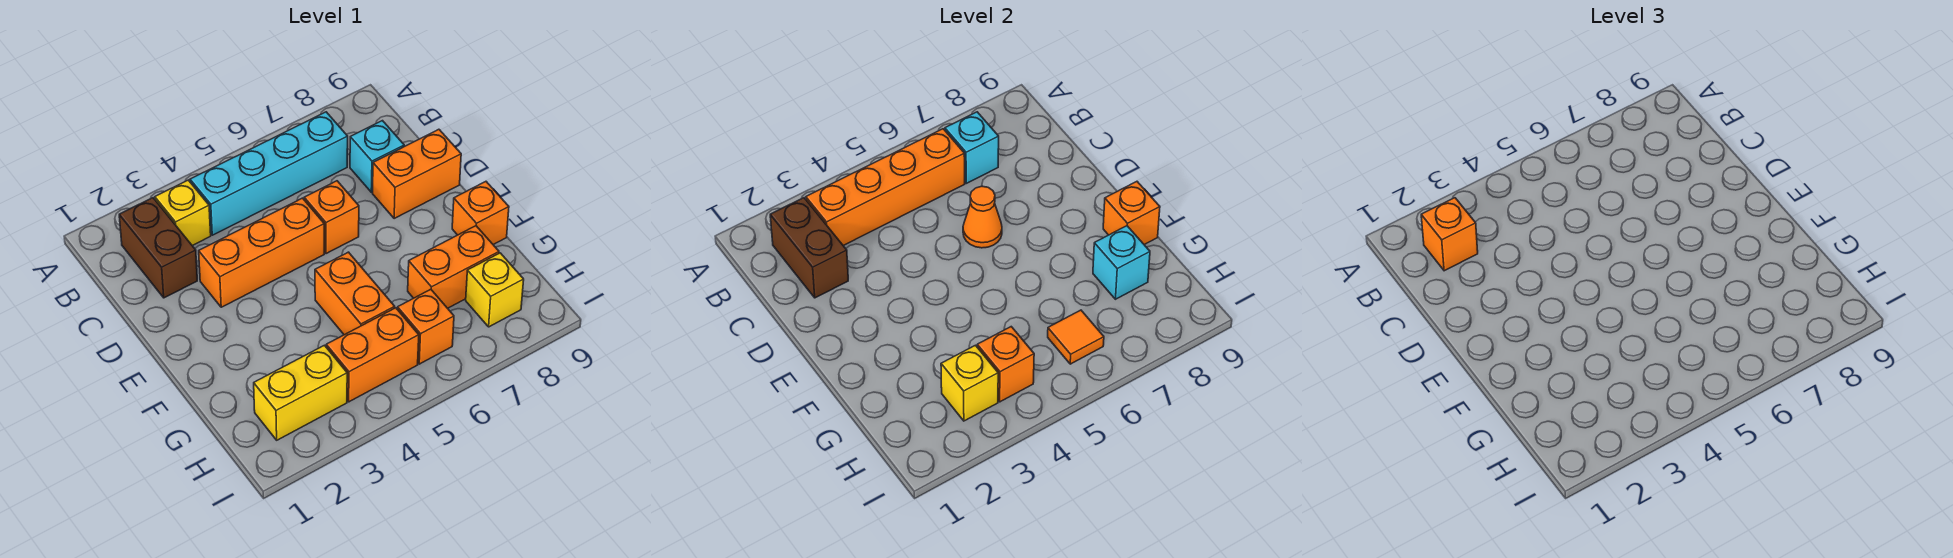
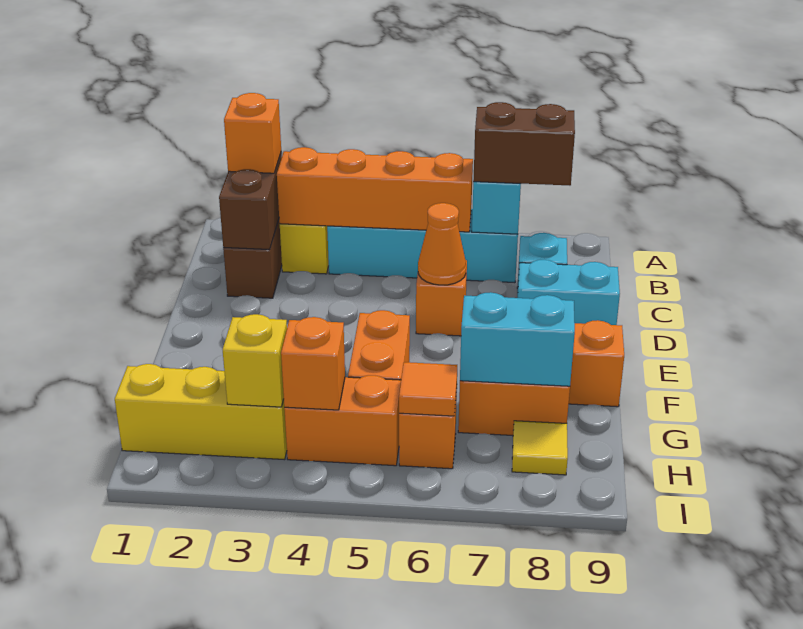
none -> brown 1x2 brick [473,102,575,186]
orange 1x3 brick [199,198,324,307] -> none
orange 1x2 brick [373,129,461,218] -> cyan 1x2 brick [518,260,620,325]
orange 1x1 brick [1103,182,1160,245] -> none
cyan 1x1 brick [1093,226,1150,299] -> cyan 1x2 brick [460,292,575,386]
yellow 1x2 brick [254,345,347,440] -> yellow 1x3 brick [115,364,287,460]
yellow 1x1 brick [466,253,524,327] -> yellow 1x1 tile [512,421,568,475]

